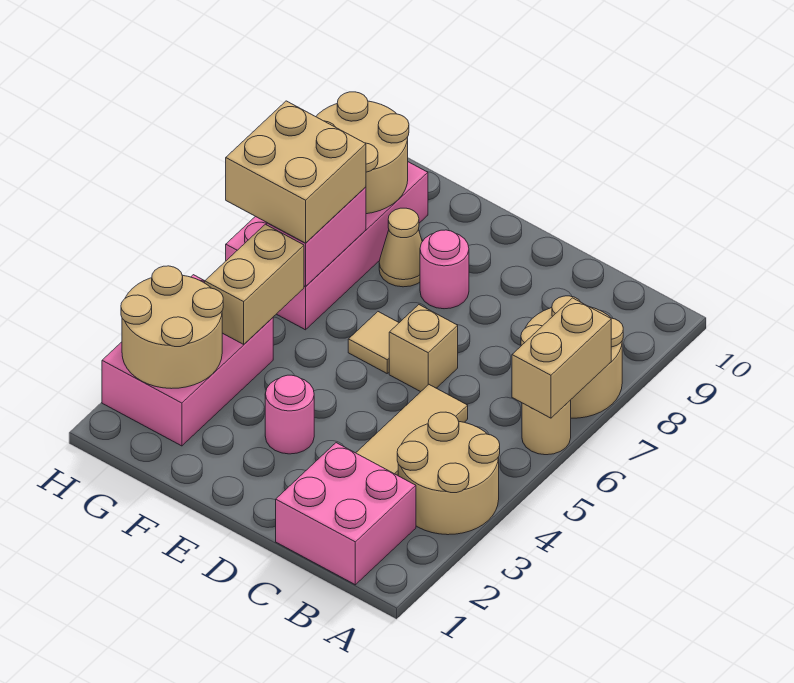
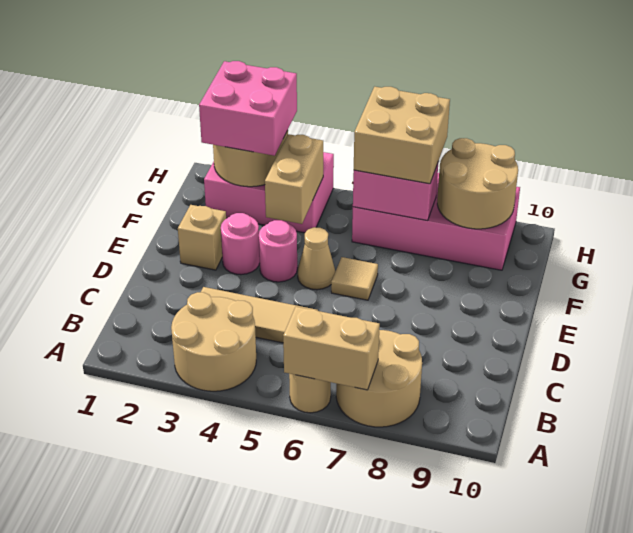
pink 2x2 brick [276,443,416,585] -> pink 2x2 brick moved to [199,61,297,156]
tan 1x1 brick [389,305,458,392] -> tan 1x1 brick moved to [178,205,226,270]
pink 1x1 round brick [420,230,469,309] -> pink 1x1 round brick moved to [259,220,297,282]
tan 1x1 cone [379,208,422,287] -> tan 1x1 cone moved to [298,227,335,290]
tan 1x2 brick [205,224,304,344] -> tan 1x2 brick turned to [265,134,323,224]

